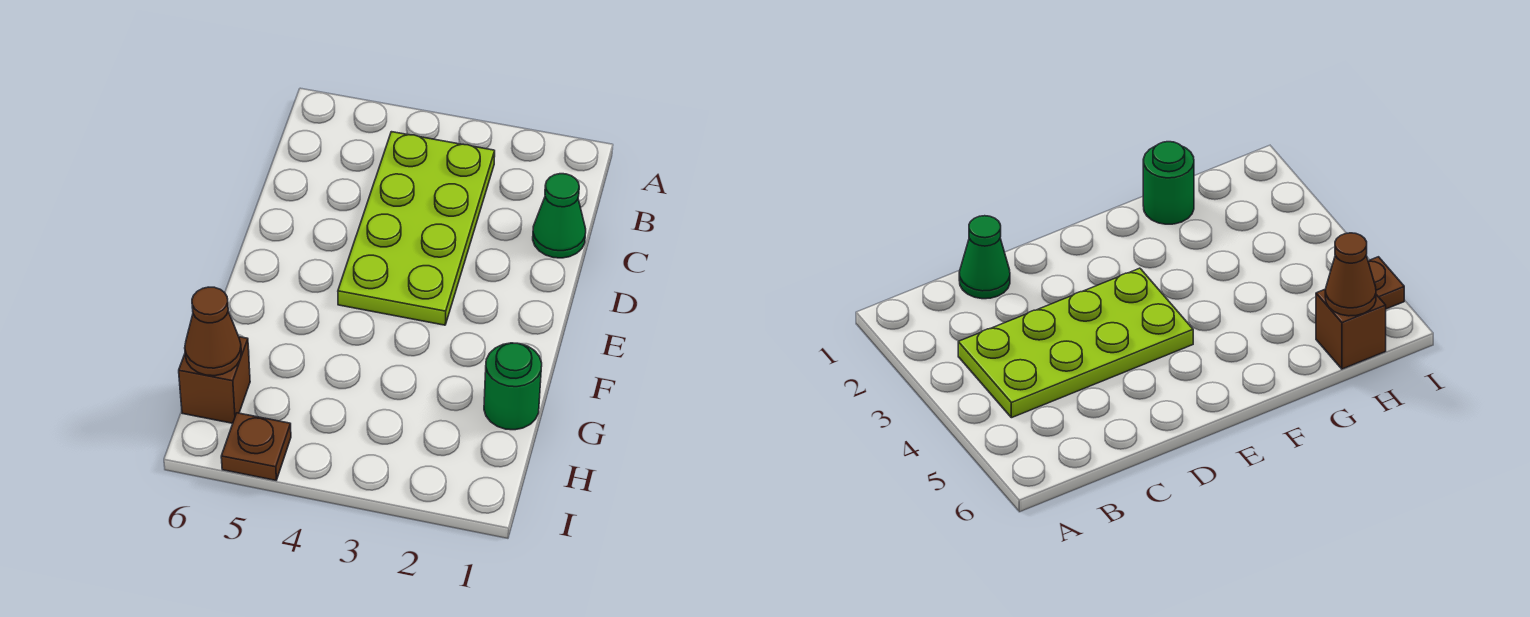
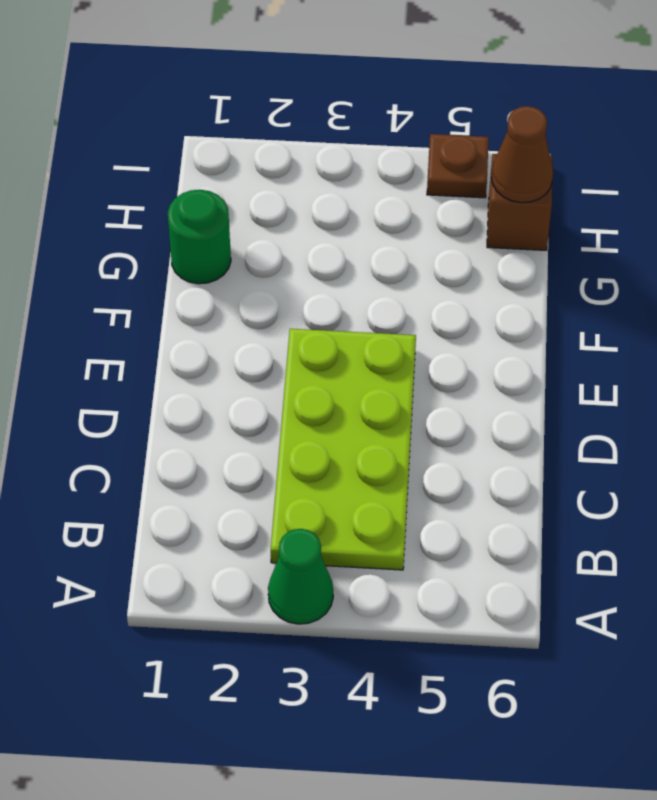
green 1x1 cone [533,174,586,258] -> green 1x1 cone moved to [268,529,333,624]

